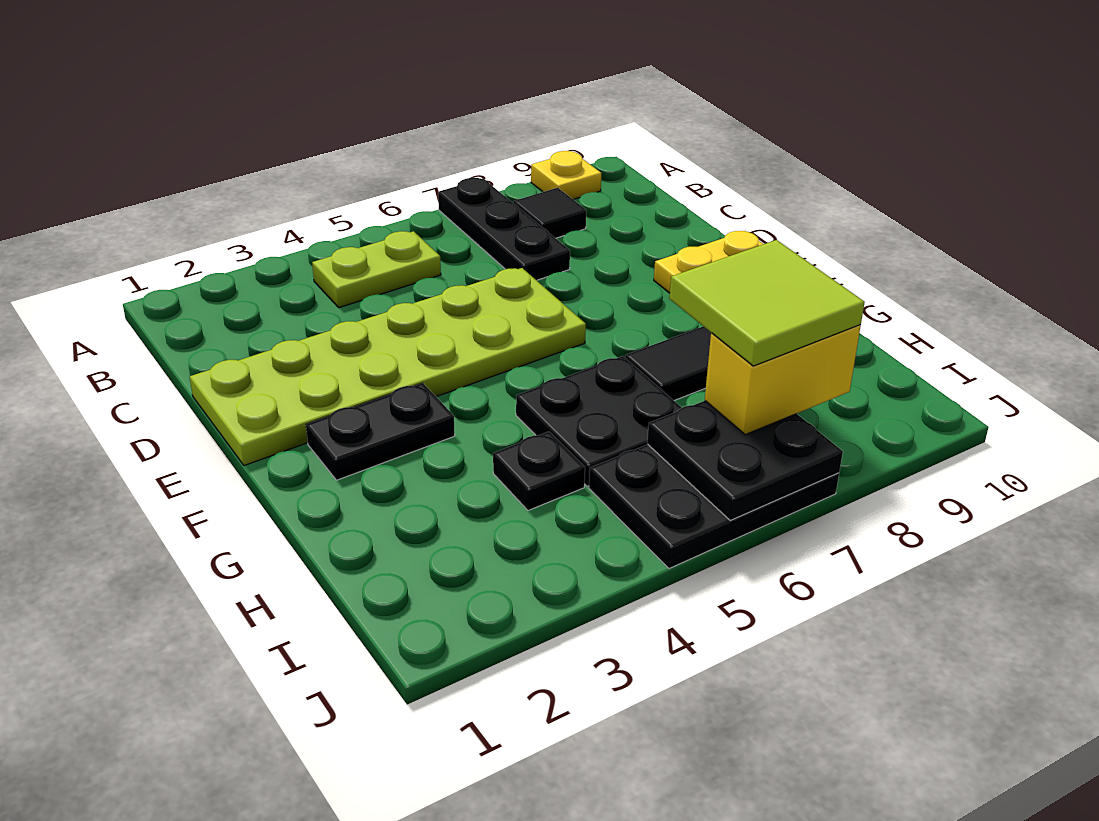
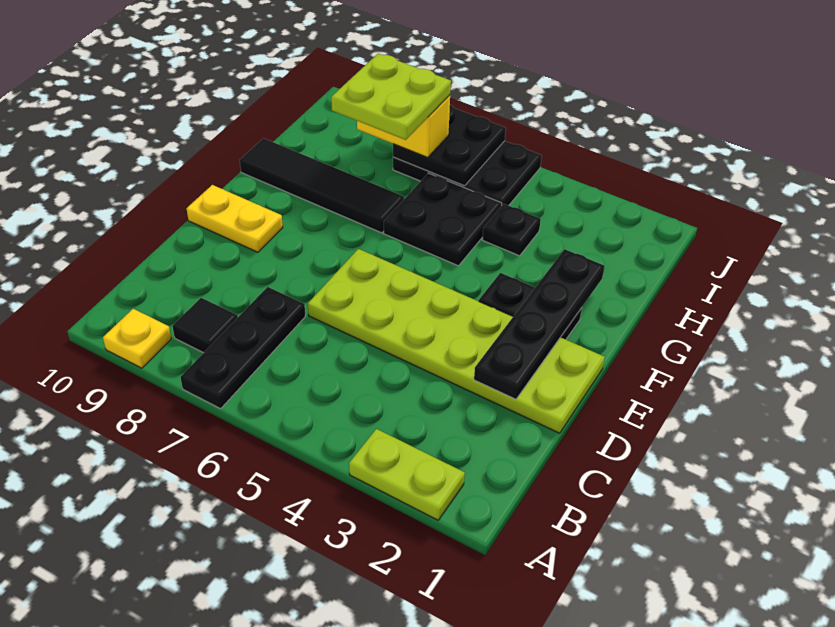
lime 1x2 plate [312,231,441,308] -> lime 1x2 plate moved to [349,429,465,520]
none -> black 1x4 plate [474,249,604,399]
lime 2x2 tile [669,240,865,366] -> lime 2x2 plate [331,53,451,140]

